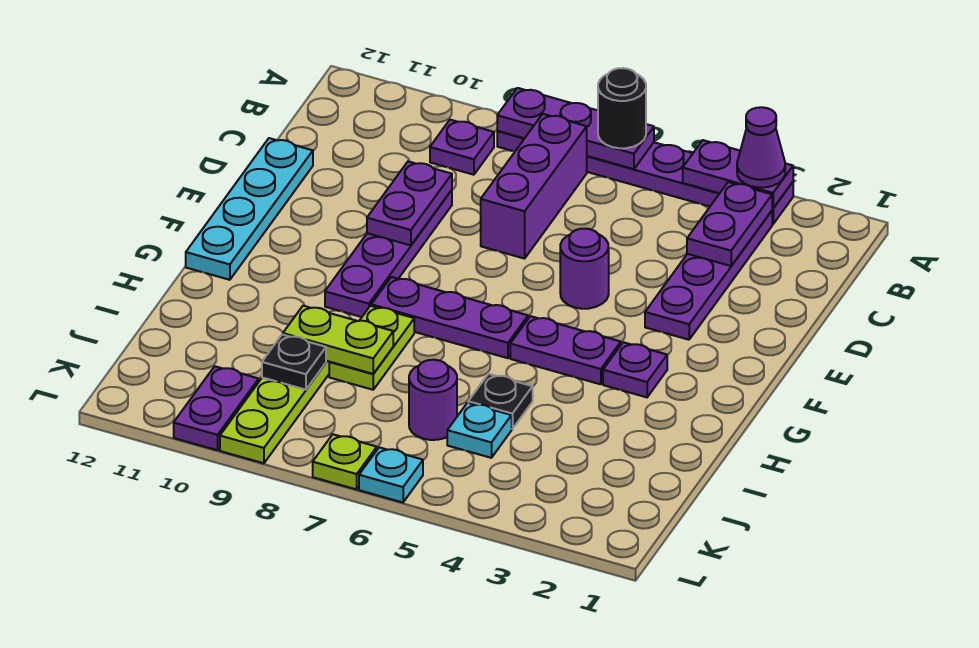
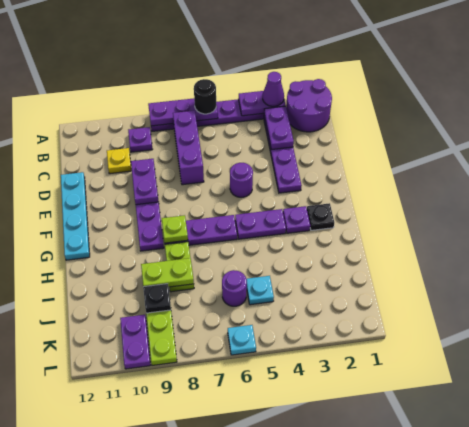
none -> purple 2x2 round brick [286,79,332,132]
none -> yellow 1x1 plate [107,148,131,174]
black 1x1 plate [468,374,533,429] -> black 1x1 plate moved to [307,203,334,230]
lime 1x1 plate [313,434,377,489] -> lime 1x1 plate moved to [162,215,188,243]

